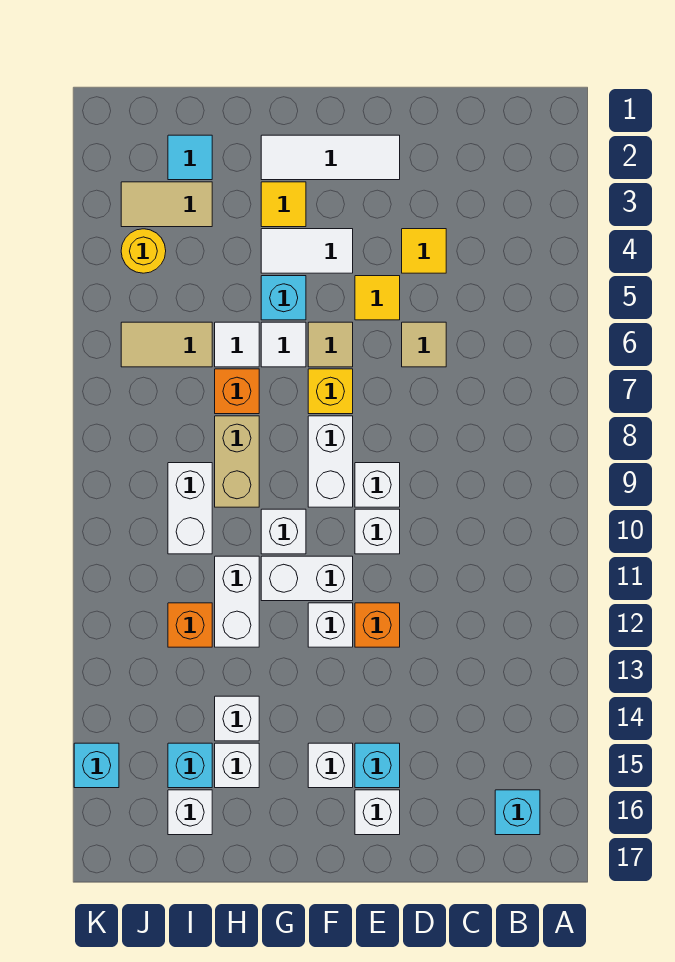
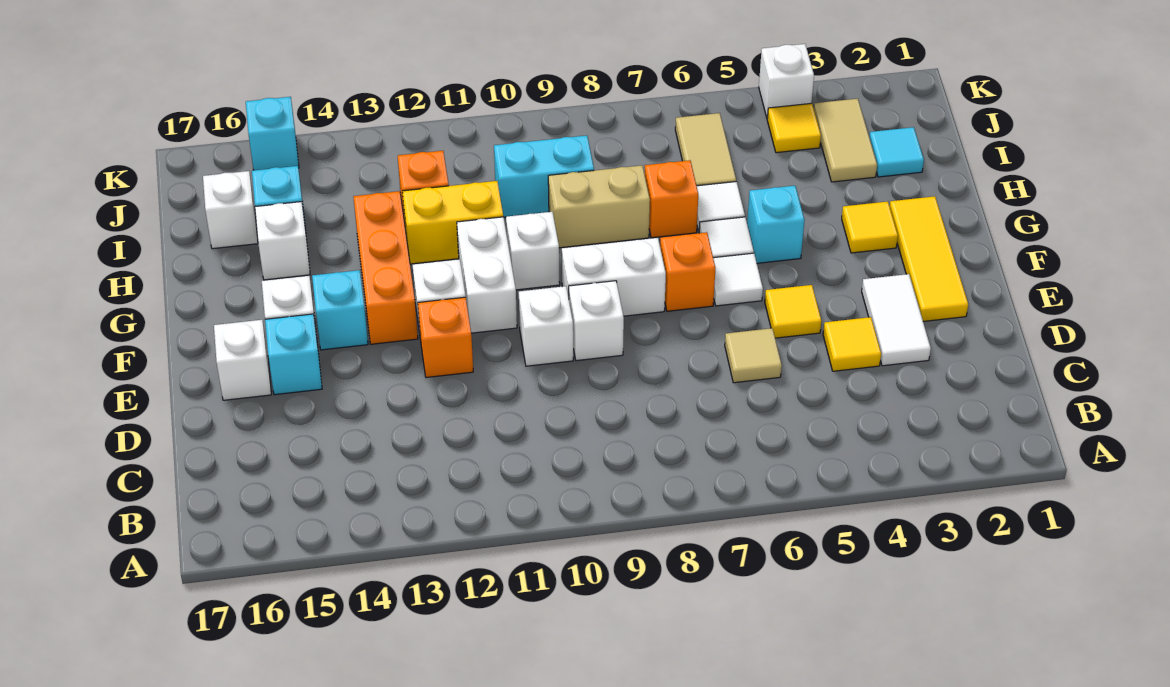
cyan 1x1 brick [495,790,540,835] -> cyan 1x1 brick moved to [312,270,368,350]
white 1x3 tile [261,135,400,180] -> yellow 1x3 tile [890,196,968,321]
white 1x2 tile [261,229,353,273] -> white 1x2 tile moved to [862,274,931,366]
tan 1x1 tile [308,322,353,367] -> white 1x1 tile [713,253,763,306]
yellow 1x1 brick [308,369,353,414] -> orange 1x1 brick [660,232,715,311]
none -> orange 1x3 brick [353,191,418,344]
white 1x2 brick [215,556,259,647] -> yellow 1x2 brick [402,181,503,264]
white 1x1 brick [215,696,259,741] -> white 1x1 brick moved to [759,44,814,119]
white 1x2 brick [168,463,212,554] -> cyan 1x2 brick [494,136,594,217]
yellow 1x1 round brick [121,229,166,273] -> yellow 1x1 tile [767,103,821,153]

